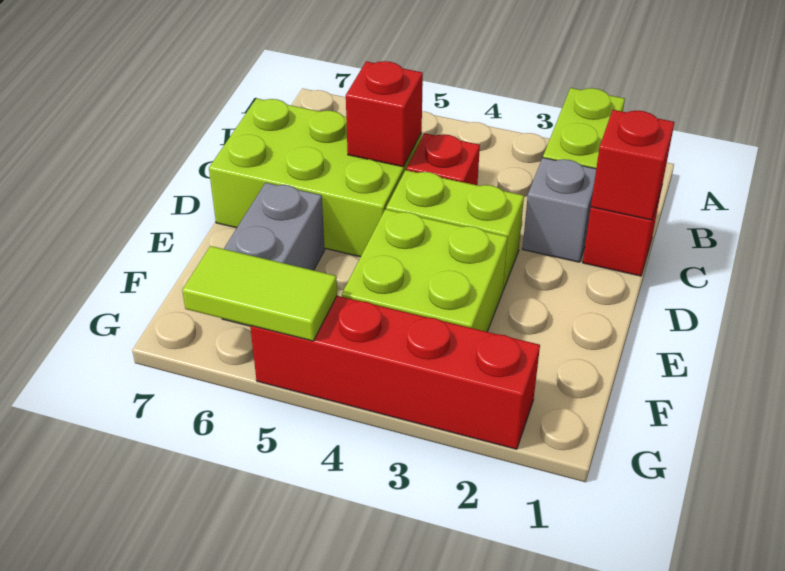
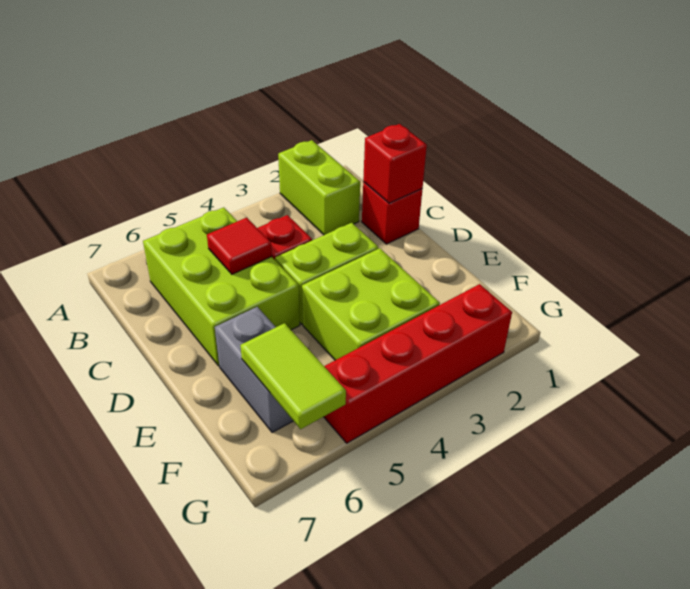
grey 1x1 brick [523,158,596,262] -> none
lime 2x3 brick [209,98,422,257] -> lime 2x3 brick turned to [143,207,300,366]
red 1x1 brick [346,61,423,167] -> red 1x1 tile [207,218,272,274]
lime 1x2 tile [182,246,337,341] -> lime 1x2 tile turned to [240,323,346,429]

